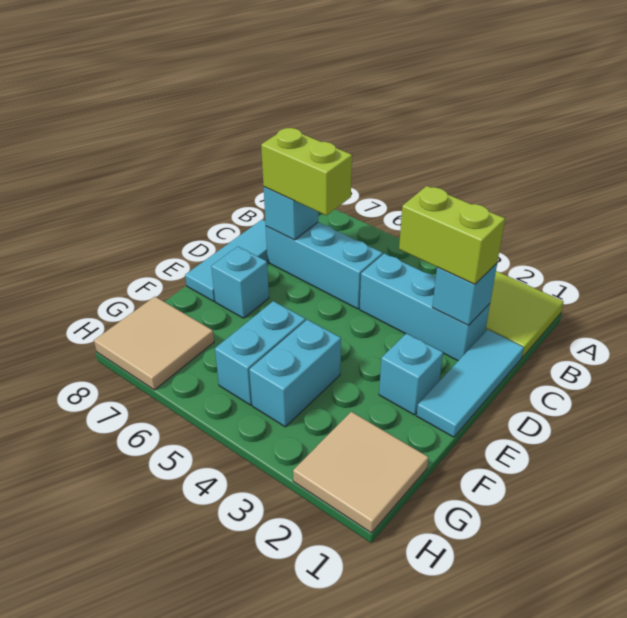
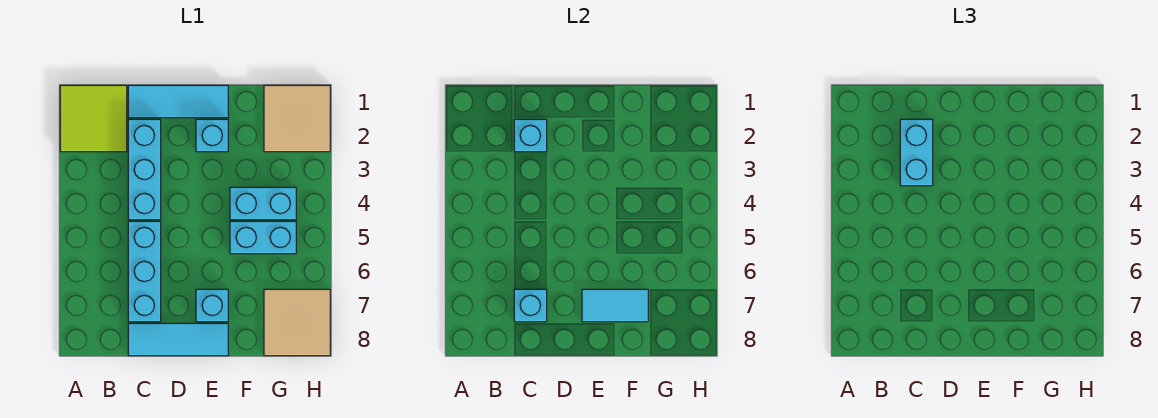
lime 1x2 brick [399,186,505,285] -> cyan 1x2 brick [900,119,933,186]
lime 1x2 brick [261,128,352,215] -> none
none -> cyan 1x2 tile [582,289,648,322]

